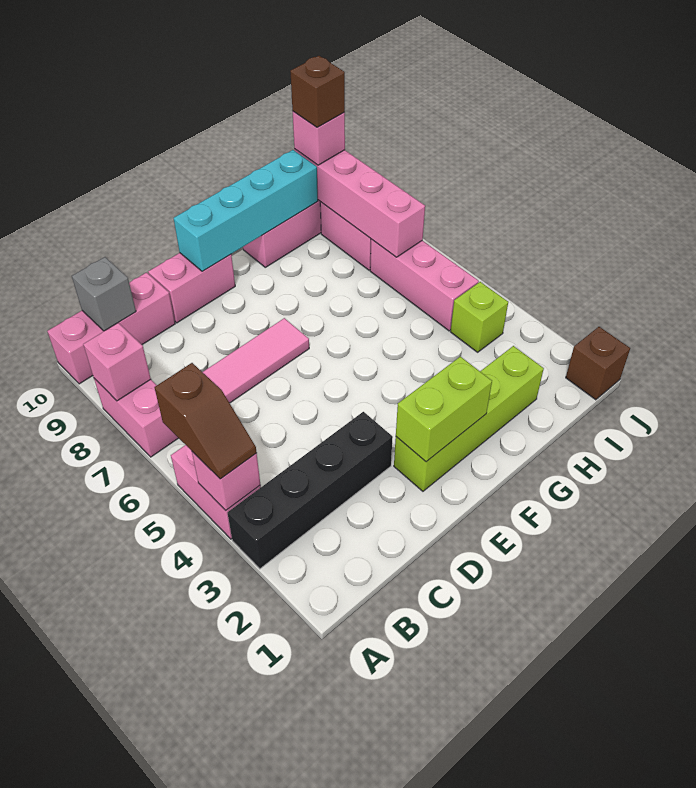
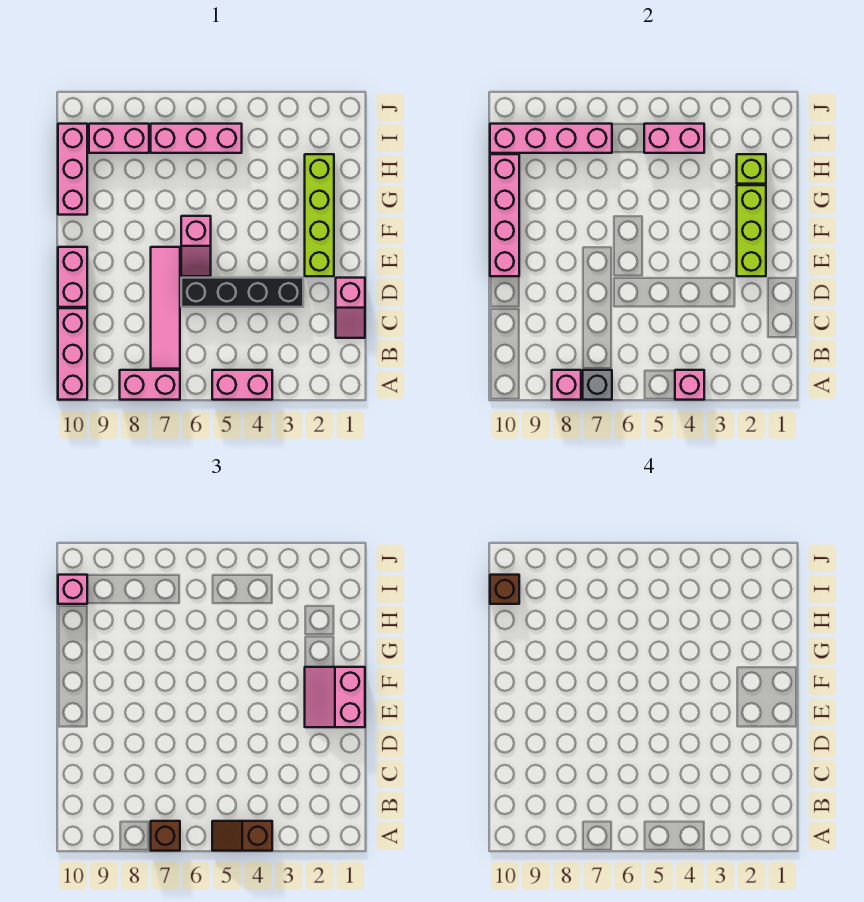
black 1x4 brick [227,412,393,569] -> black 1x4 brick turned to [181,278,303,307]
brown 1x2 slope [155,363,257,479] -> brown 1x2 slope turned to [212,821,272,851]
grey 1x1 brick [72,257,136,331] -> grey 1x1 brick moved to [583,370,612,400]
none -> pink 1x2 slope [336,278,365,338]
none -> pink 2x2 slope [305,667,365,727]
lime 1x2 brick [396,356,492,462] -> lime 1x3 brick [737,185,766,276]
none -> pink 1x2 slope [181,216,211,276]
cyan 1x4 brick [174,150,318,272] -> pink 1x4 brick [490,154,519,276]
lime 1x1 brick [451,282,508,352] -> lime 1x1 brick moved to [737,154,766,184]
none -> pink 1x2 brick [644,124,704,153]
brown 1x1 brick [566,327,630,400] -> brown 1x1 brick moved to [151,821,180,851]

